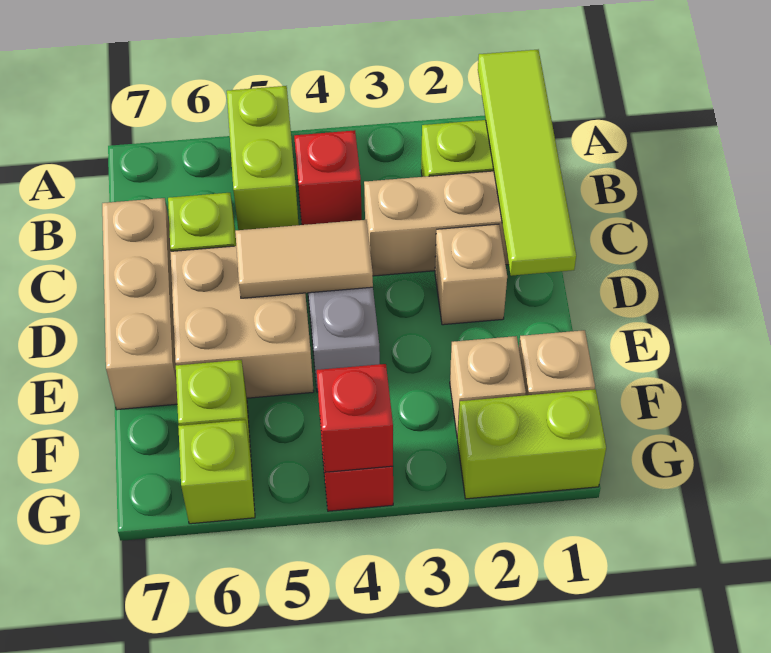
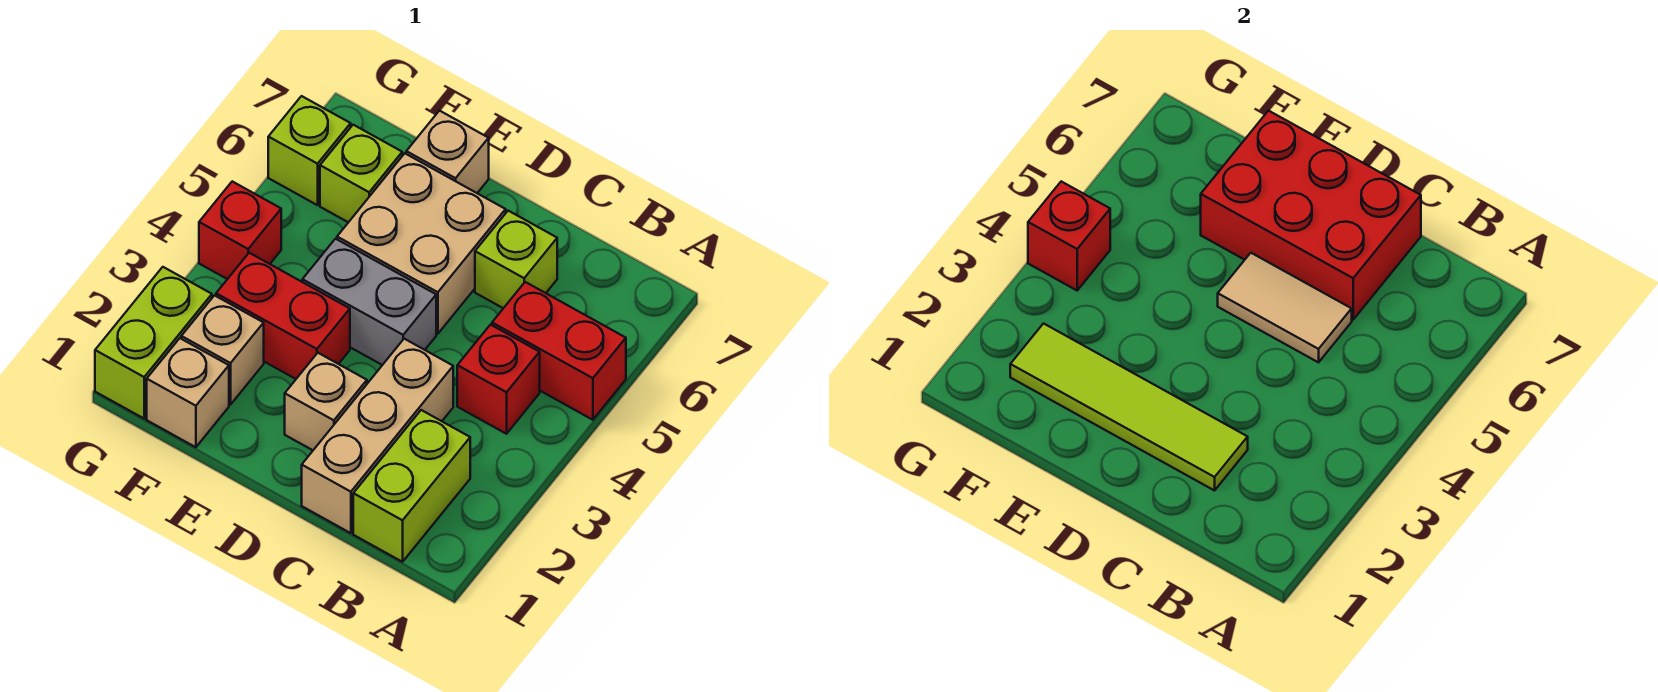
lime 1x4 tile [478,50,576,276] -> lime 1x4 tile moved to [1010,324,1248,491]
lime 1x2 brick [227,86,299,230] -> red 1x2 brick [492,282,626,420]
none -> red 2x3 brick [1201,111,1421,320]
tan 1x3 brick [102,198,177,410] -> tan 1x1 brick [406,111,489,193]
tan 1x2 tile [235,220,373,298] -> tan 1x2 tile turned to [1218,253,1352,362]
none -> red 1x2 brick [216,253,350,379]

